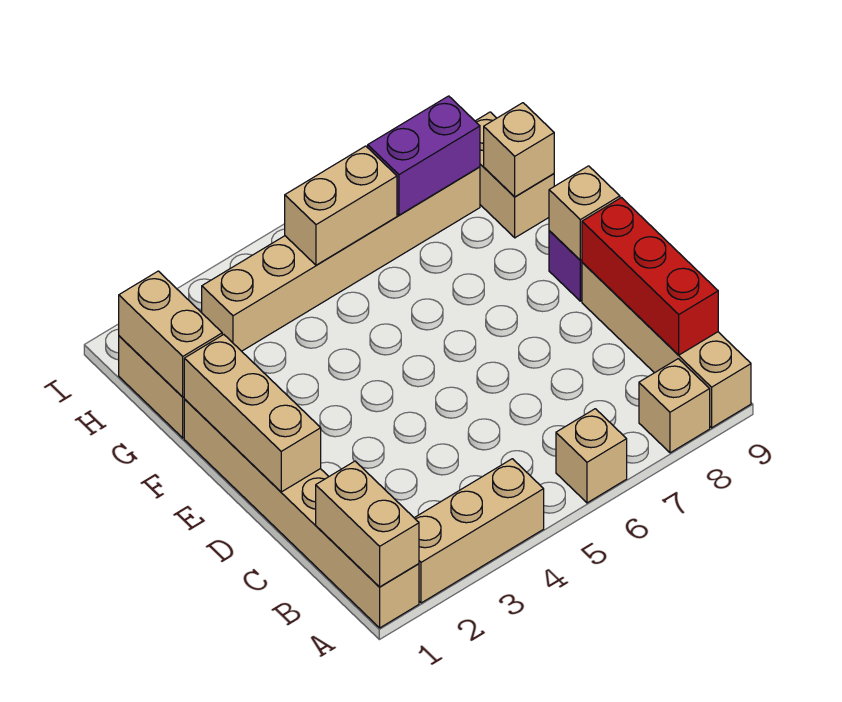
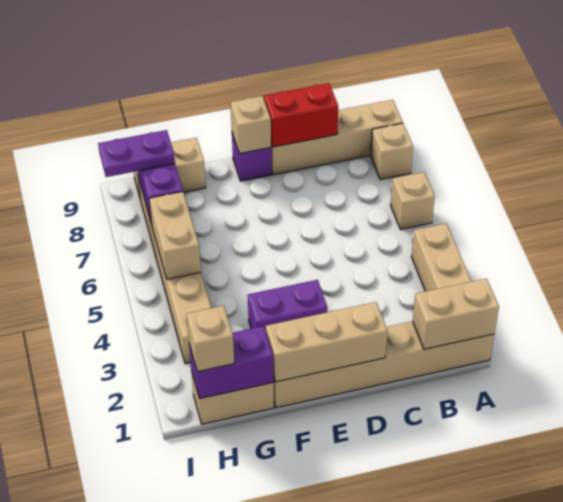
red 1x3 brick [582,198,718,355] -> red 1x2 brick [264,83,338,147]
none -> purple 1x2 brick [248,280,327,331]
tan 1x2 brick [119,271,222,397] -> purple 1x2 brick [189,326,274,399]
tan 1x1 brick [484,103,554,197] -> tan 1x1 brick moved to [187,306,234,372]
none -> purple 1x2 plate [98,130,175,177]

